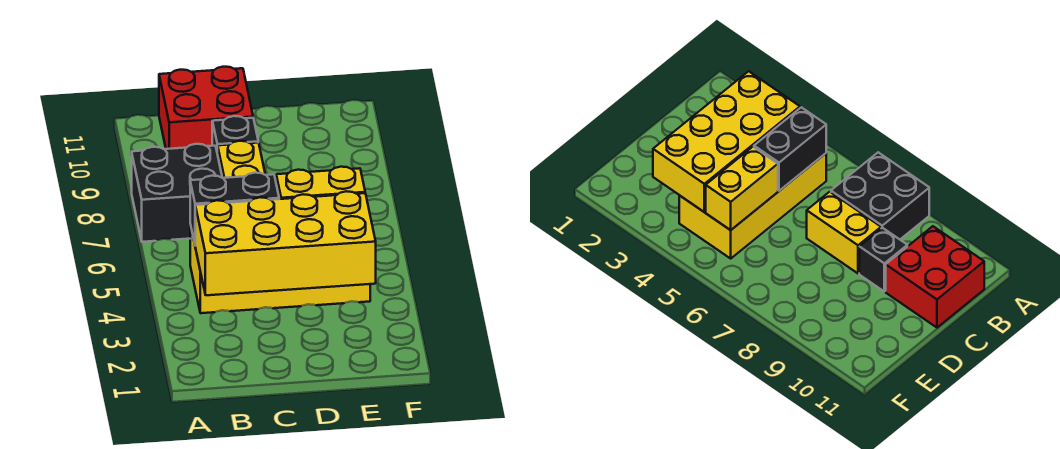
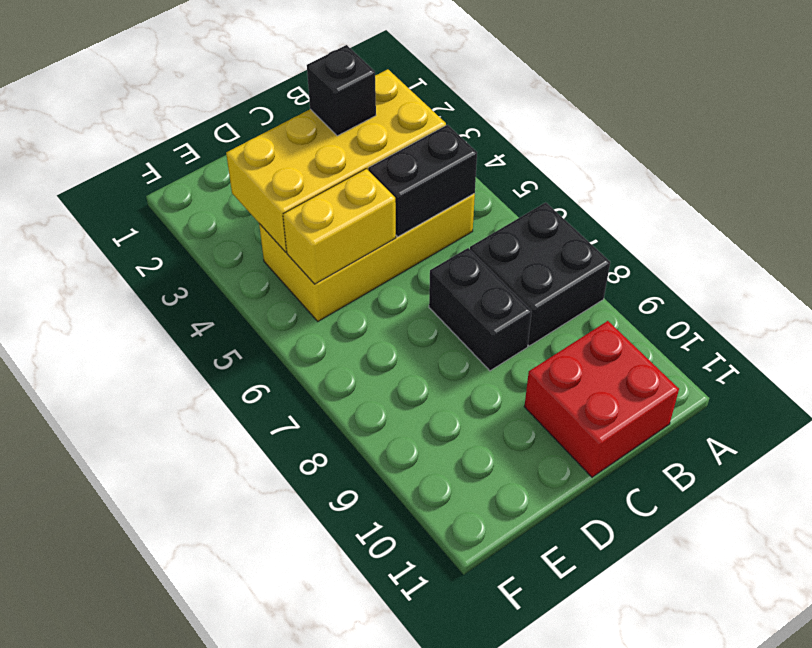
yellow 1x2 brick [218,141,265,178] -> black 1x2 brick [429,248,532,371]
black 1x1 brick [212,116,258,154] -> black 1x1 brick moved to [307,45,376,136]

